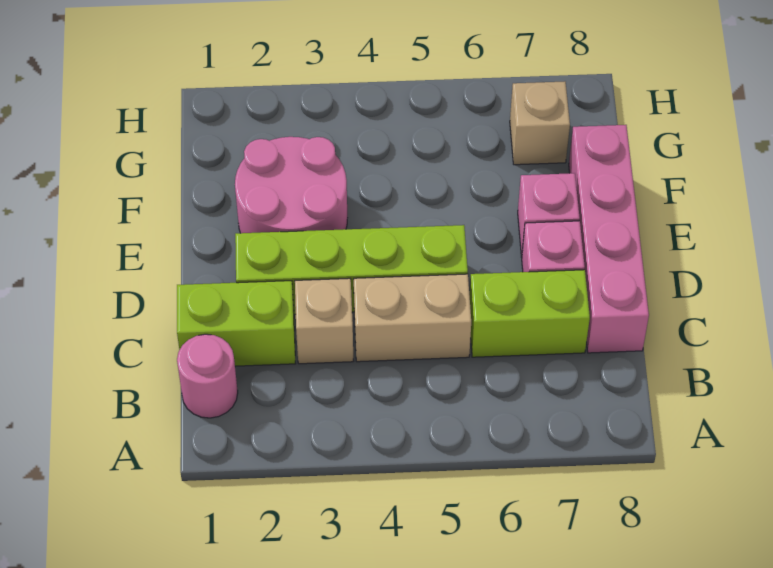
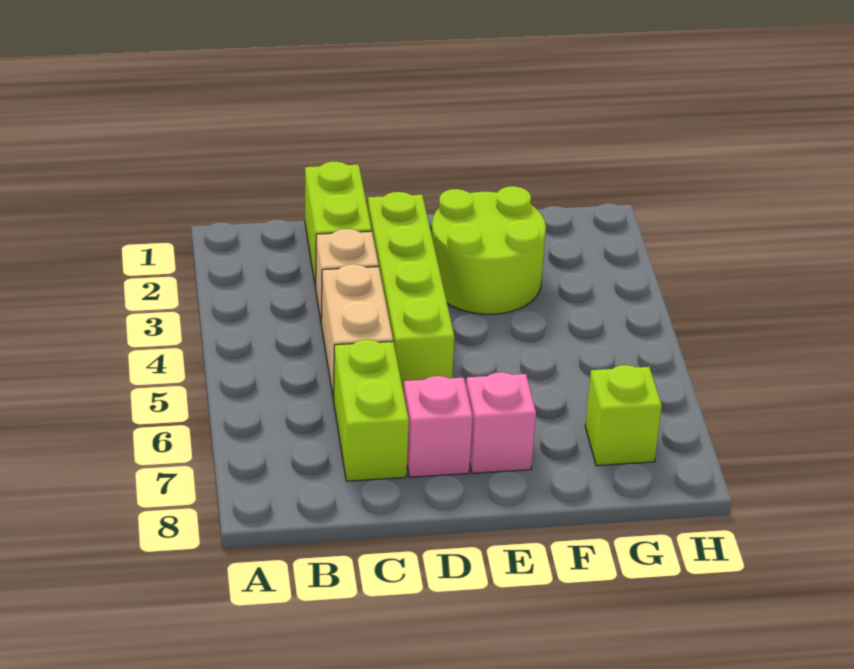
pink 1x1 round brick [177,334,238,418] -> none
pink 1x4 brick [569,125,649,353] -> none
pink 2x2 round brick [235,137,347,233] -> lime 2x2 round brick [432,186,546,314]
tan 1x1 brick [510,81,570,165] -> lime 1x1 brick [585,365,662,466]

